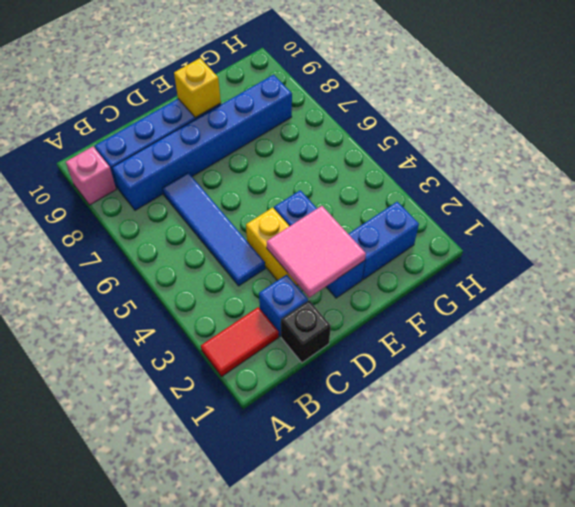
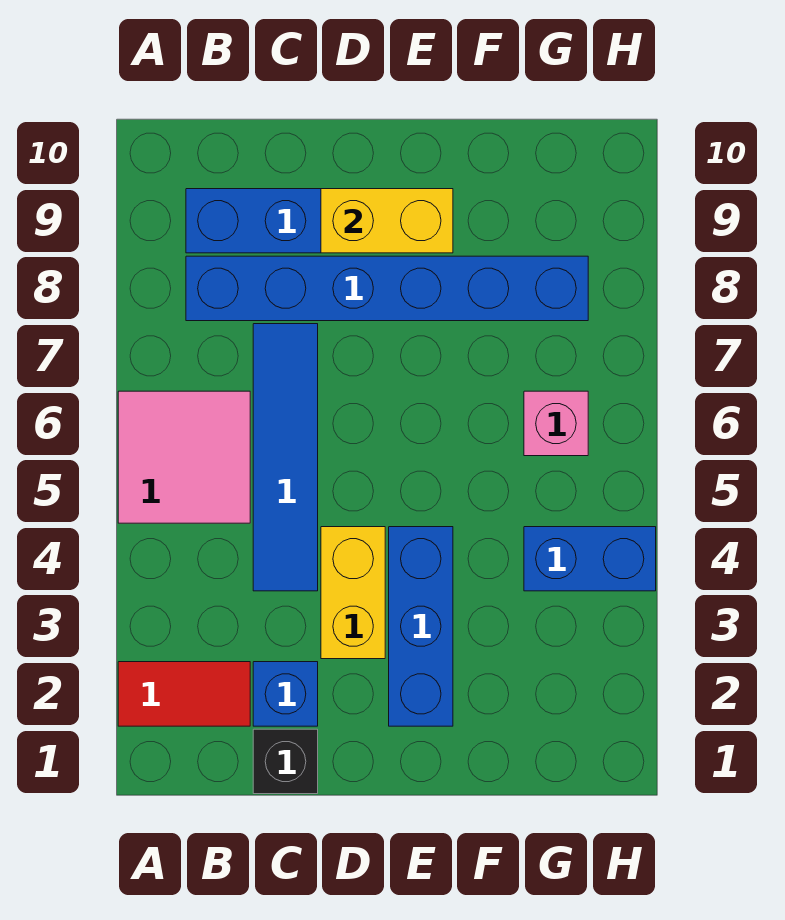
pink 1x1 brick [66,147,116,205] -> pink 1x1 brick moved to [524,391,588,456]
pink 2x2 tile [266,206,366,297] -> pink 2x2 tile moved to [118,391,250,523]
yellow 1x1 brick [174,58,221,118] -> yellow 1x2 brick [321,189,453,253]
blue 1x2 brick [349,202,419,280] -> blue 1x2 brick moved to [524,527,656,591]

